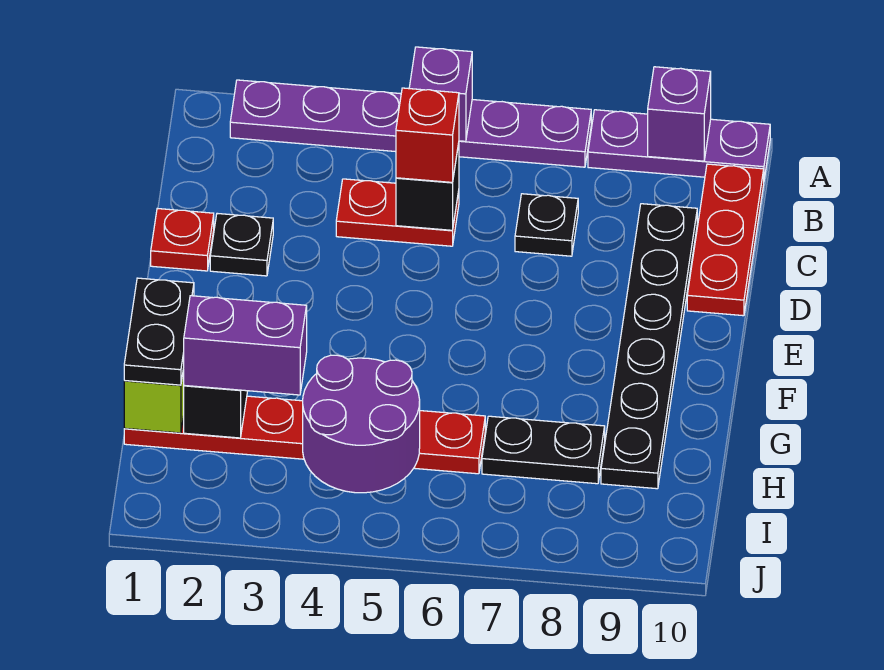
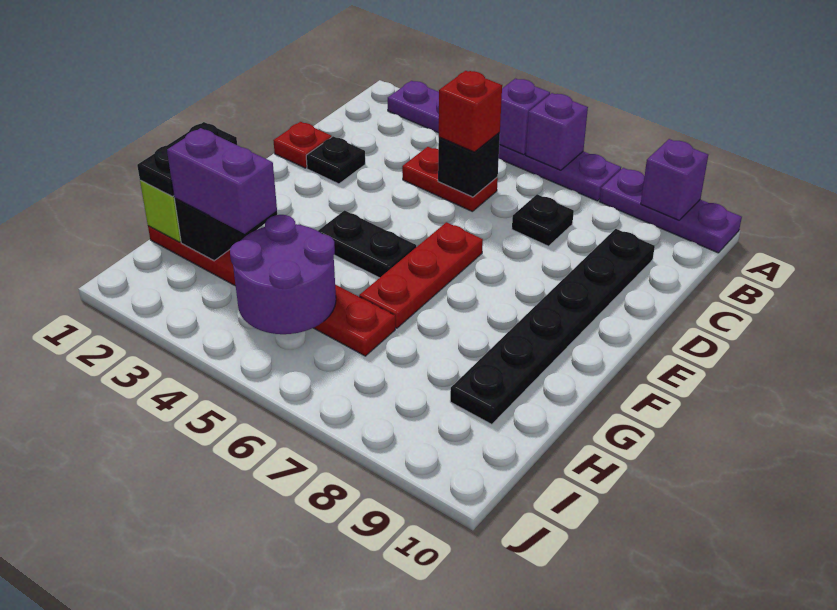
none -> purple 1x1 brick [526,93,588,170]
red 1x3 plate [687,164,764,316] -> red 1x3 plate moved to [359,222,483,328]
black 1x2 plate [482,416,605,484] -> black 1x2 plate moved to [318,210,416,278]

